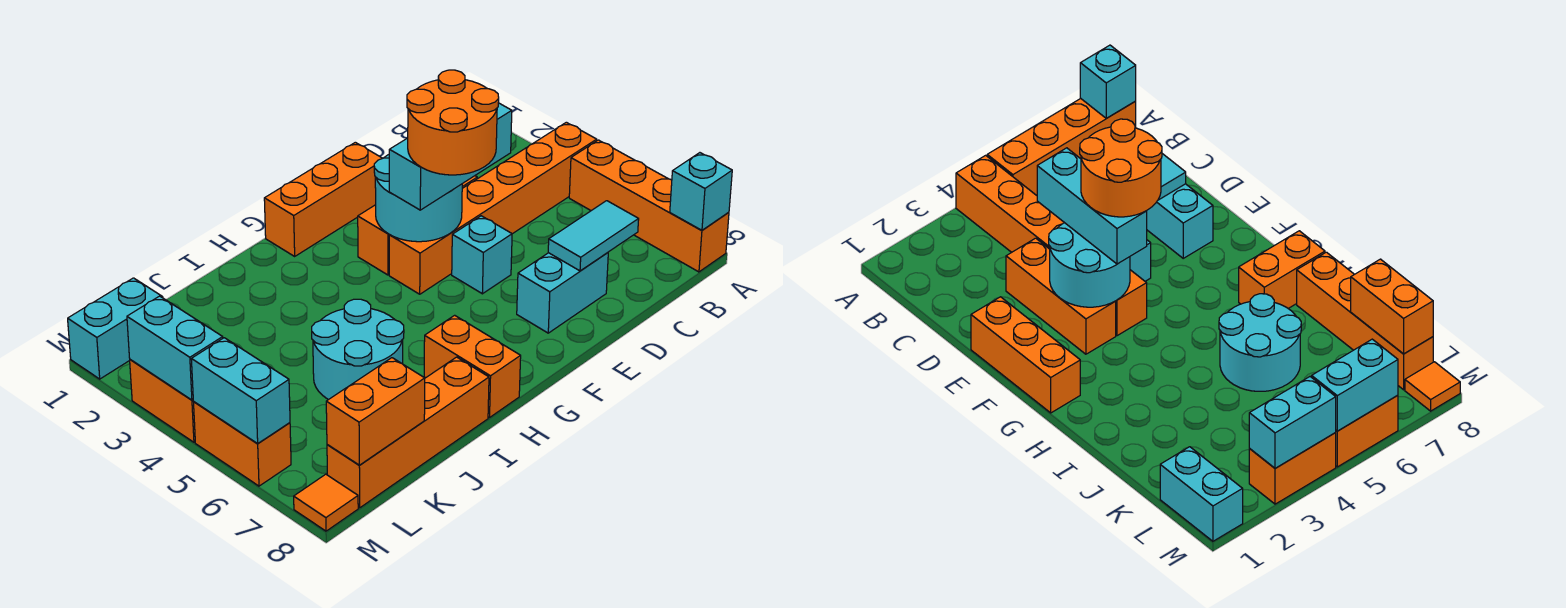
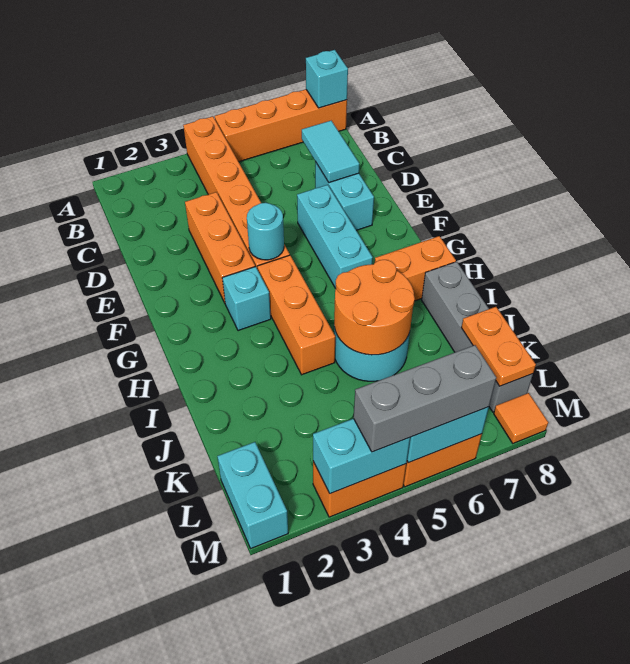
cyan 1x3 brick [389,103,512,210] -> cyan 1x3 brick moved to [297,185,373,288]
orange 1x3 brick [264,142,383,256] -> orange 1x3 brick moved to [258,255,335,375]
cyan 2x2 round brick [374,155,462,242] -> cyan 1x1 round brick [247,203,284,260]
orange 2x2 round brick [407,70,499,175] -> orange 2x2 round brick moved to [334,260,415,355]
cyan 1x1 brick [452,216,512,294] -> cyan 1x1 brick moved to [222,267,271,331]
orange 1x4 brick [327,357,489,508] -> grey 1x4 brick [422,262,533,412]
orange 1x2 brick [326,358,425,465] -> orange 1x2 plate [461,307,536,386]
none -> grey 1x3 brick [354,345,496,452]

